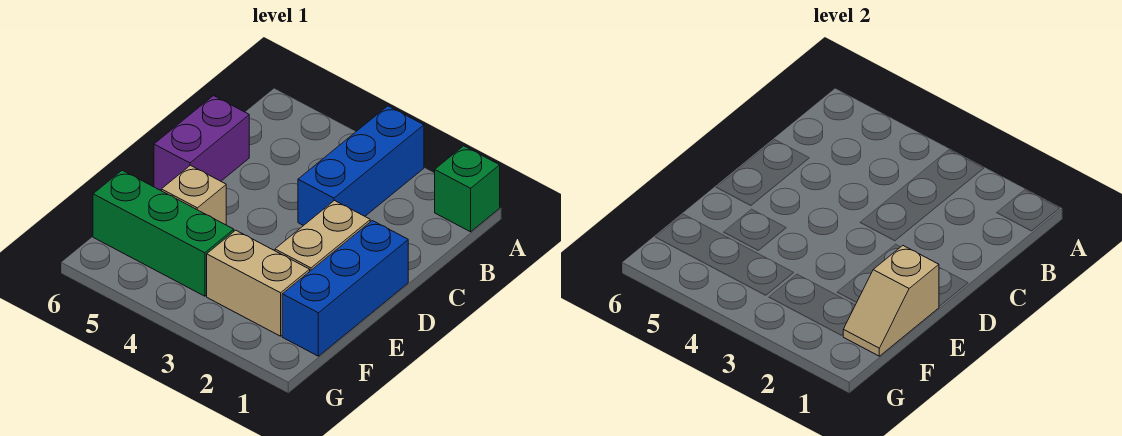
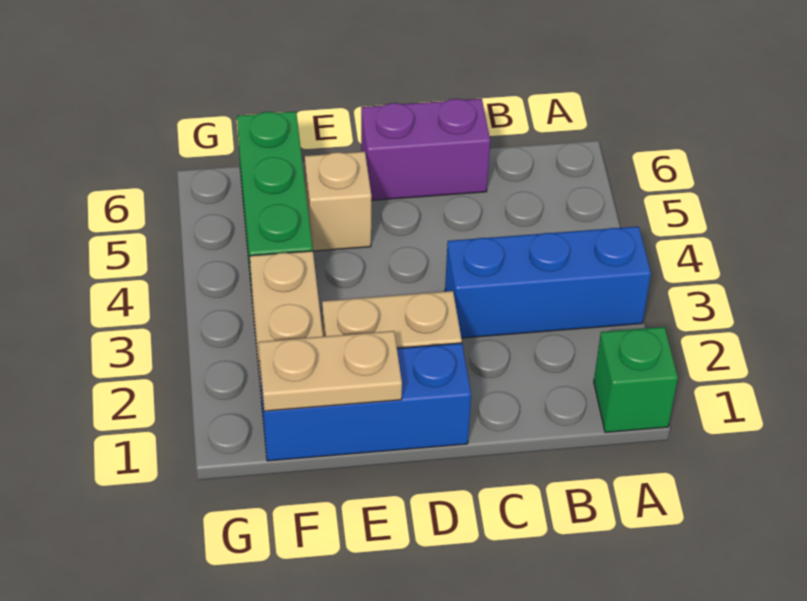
tan 1x2 slope [843,246,939,356] -> tan 1x2 plate [258,331,402,411]

